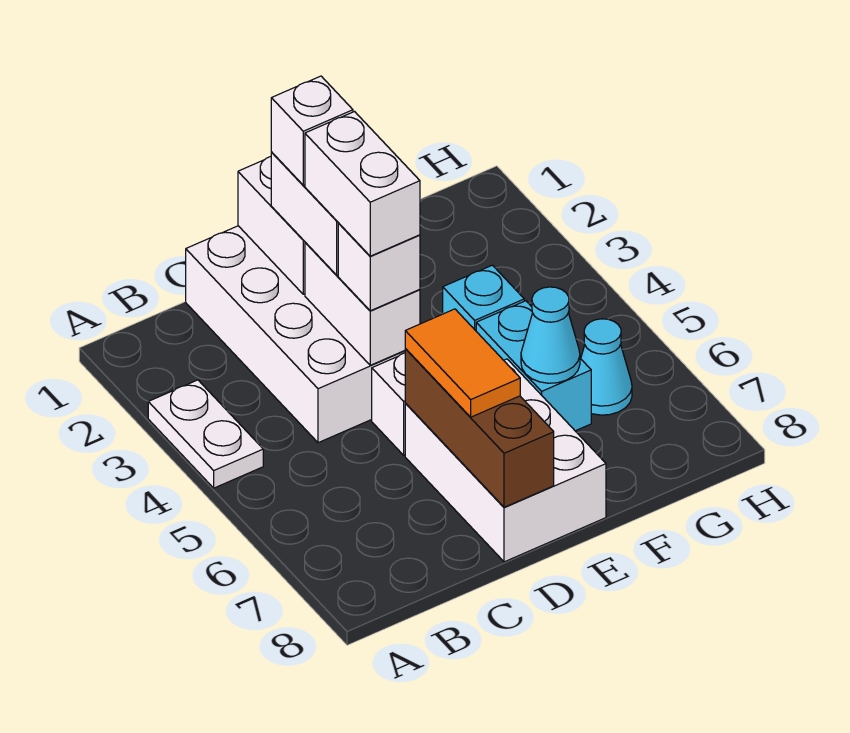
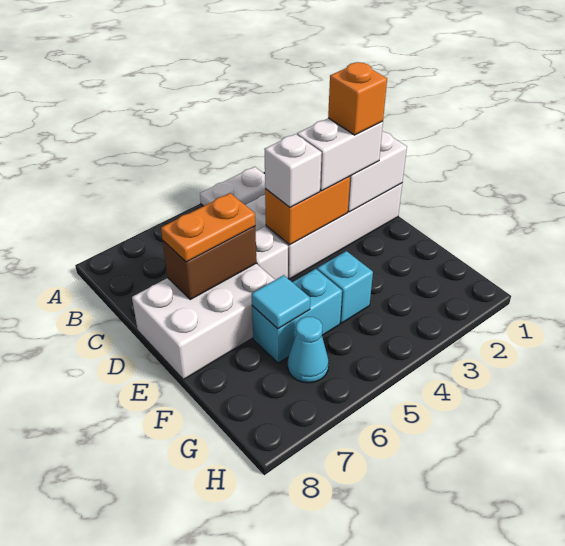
white 1x1 brick [271,76,353,185] -> orange 1x1 brick [328,62,387,135]
white 1x2 brick [305,242,420,365] -> orange 1x2 brick [265,176,350,245]
white 1x2 brick [305,112,420,256] -> none
brown 1x3 brick [405,349,554,507] -> brown 1x2 brick [163,226,256,299]
orange 1x2 tile [405,309,520,417] -> orange 1x2 plate [161,193,255,262]
cyan 1x1 cone [521,287,580,383] -> cyan 1x1 tile [252,275,310,329]

